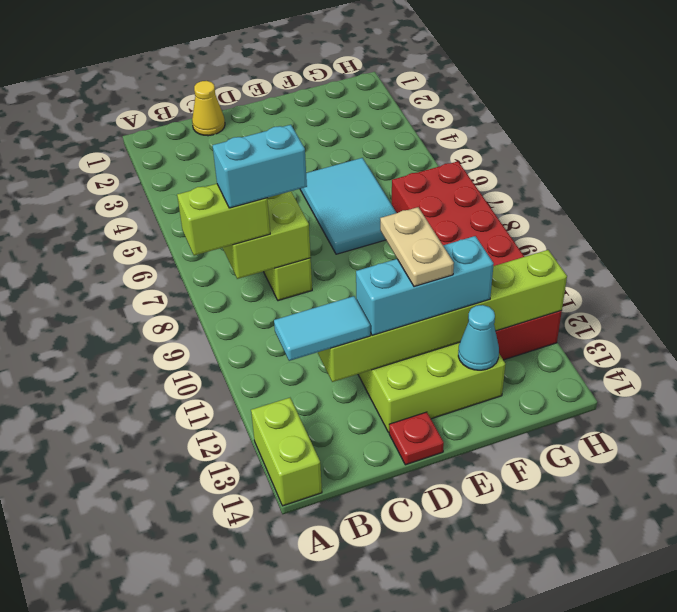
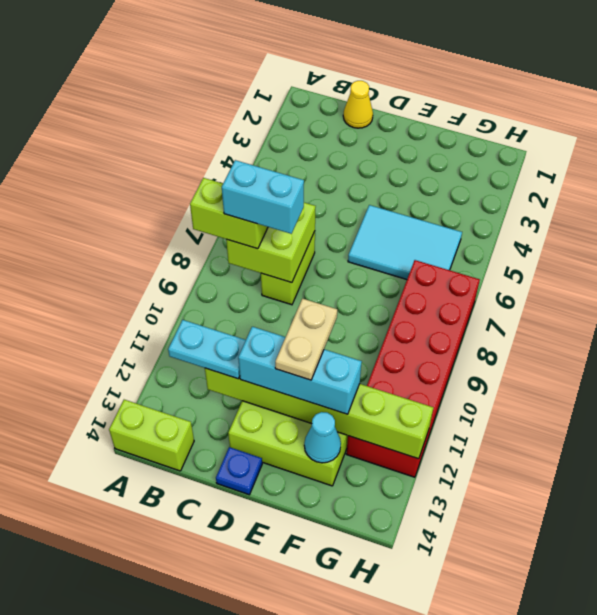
lime 1x2 brick [251,398,322,506] -> lime 1x2 brick turned to [109,400,194,471]
cyan 1x2 tile [274,296,370,361] -> cyan 1x2 plate [168,320,246,379]
red 1x1 plate [389,412,444,465] -> blue 1x1 plate [216,447,262,495]
cyan 2x3 tile [300,158,396,254] -> cyan 2x3 tile turned to [348,205,462,280]

